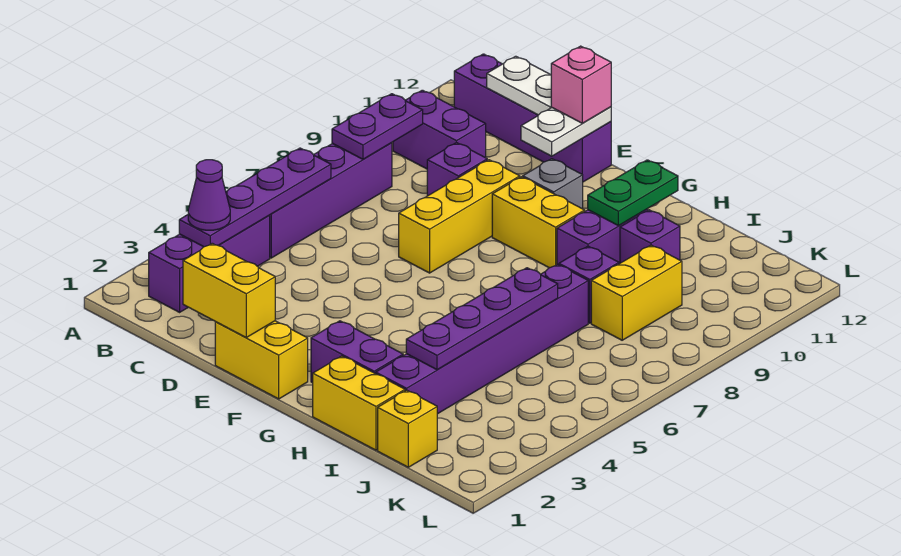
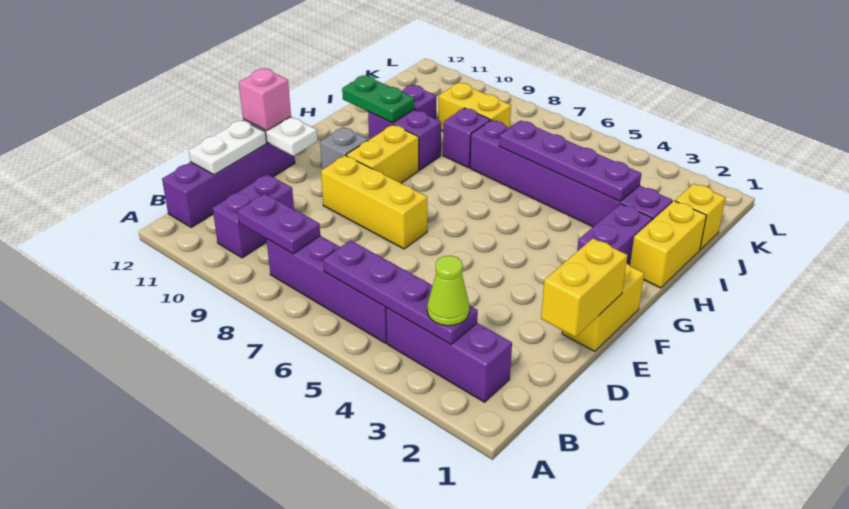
purple 1x1 cone [188,160,230,230] -> lime 1x1 cone [427,256,469,326]
purple 1x1 brick [427,142,487,196] -> none

